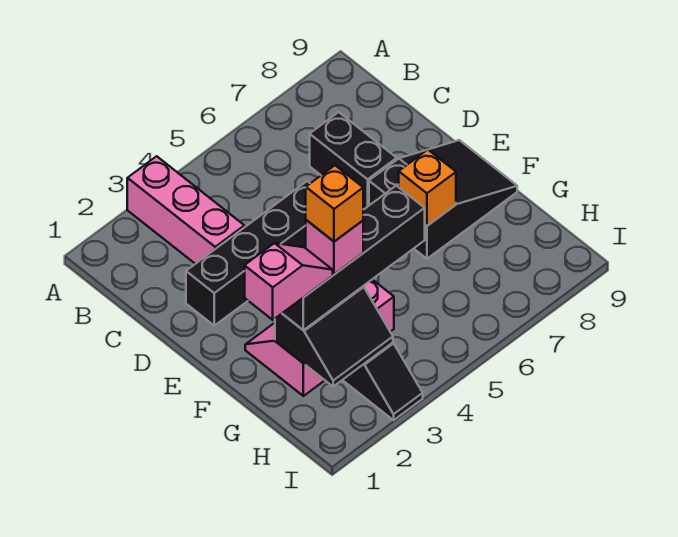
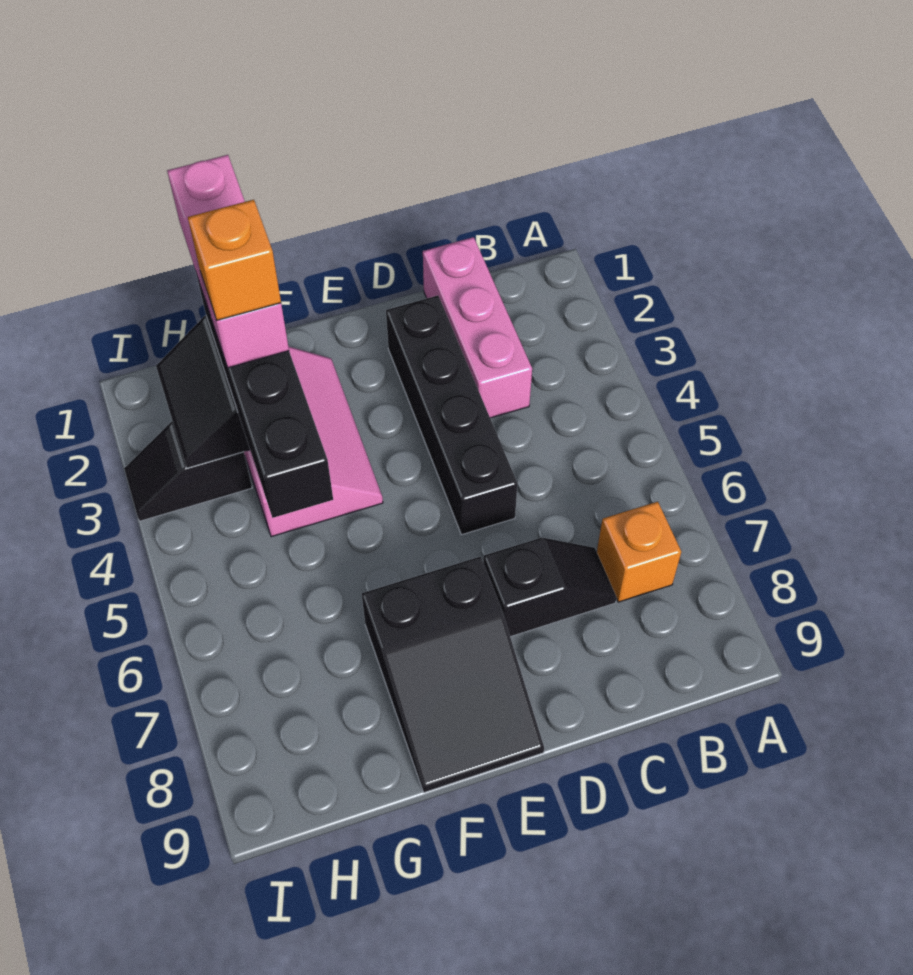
pink 1x3 brick [127,156,244,264] -> pink 1x3 brick turned to [423,237,532,418]
black 1x2 brick [310,112,397,209] -> black 1x2 slope [483,537,617,637]
orange 1x1 brick [399,150,456,226] -> orange 1x1 brick moved to [597,502,681,602]

